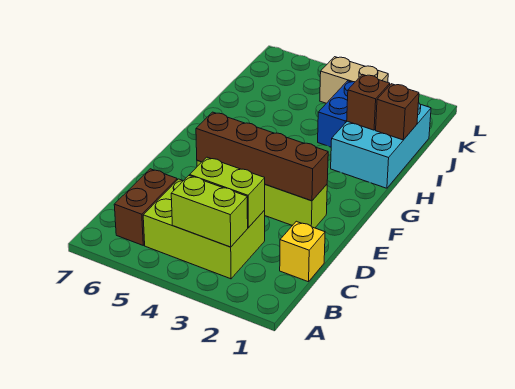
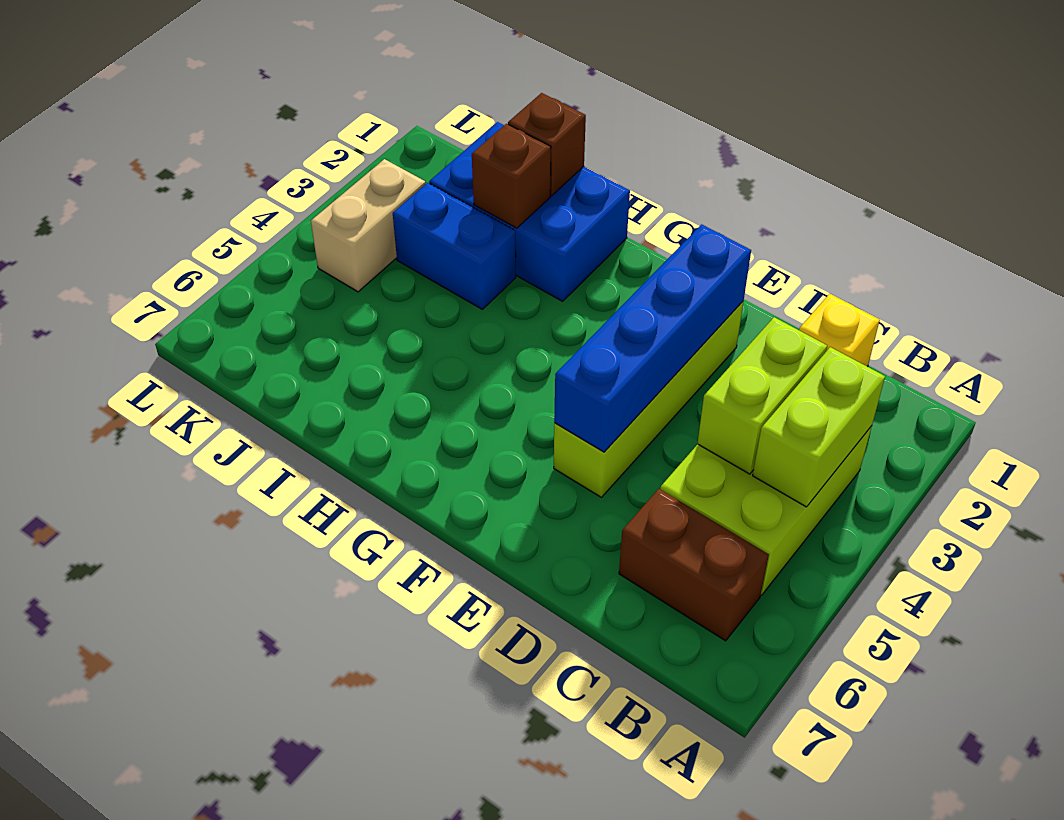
brown 1x4 brick [196,112,328,201] -> blue 1x4 brick [554,224,751,452]
cyan 2x3 brick [331,103,431,188] -> blue 2x3 brick [429,122,630,301]

